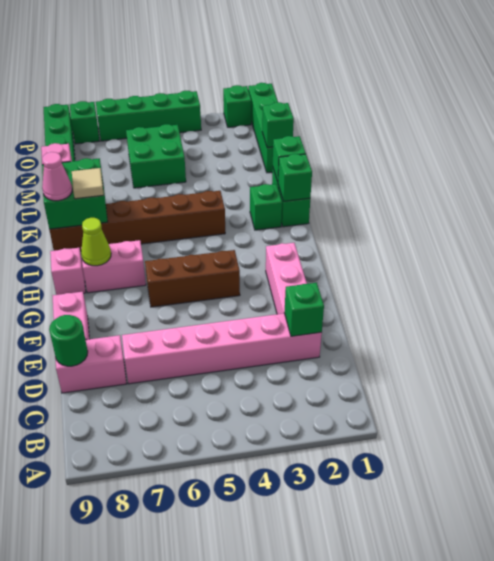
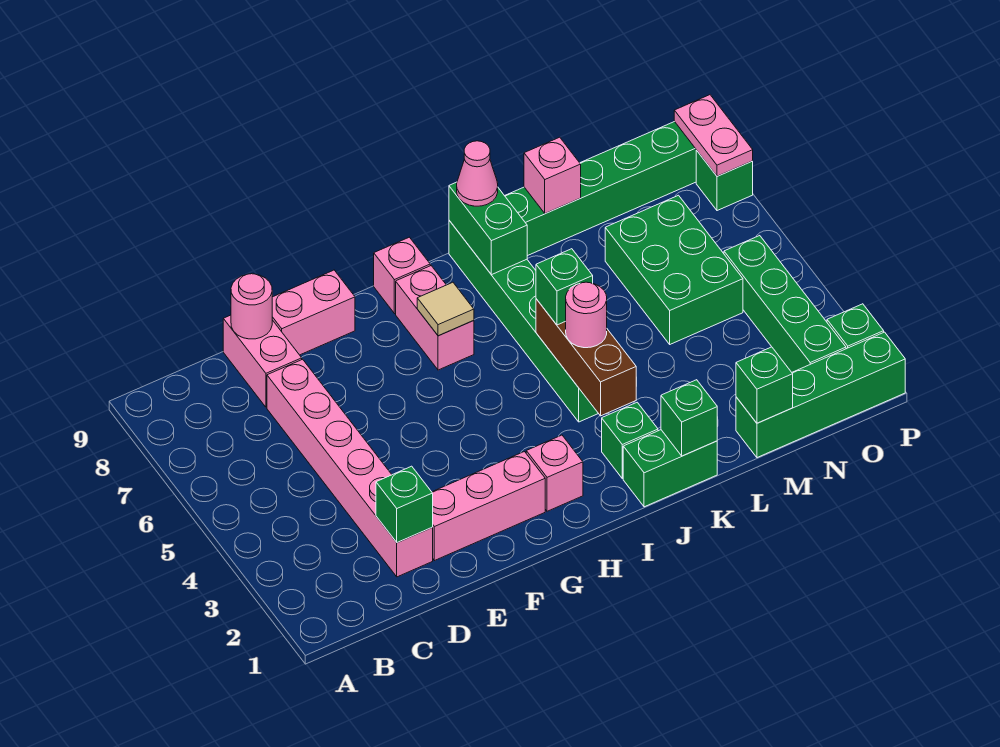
green 1x1 round brick [49,315,88,366] -> pink 1x1 round brick [231,274,272,339]
brown 1x3 brick [145,250,240,307] -> brown 1x3 brick moved to [536,299,636,416]
none -> pink 1x1 brick [526,435,583,511]
lime 1x1 cone [81,218,111,266] -> none
green 1x1 brick [278,154,312,201] -> green 1x1 brick moved to [536,249,593,325]
brown 1x6 brick [49,191,225,251] -> green 1x6 brick [449,221,598,422]
none -> pink 1x1 round brick [566,282,607,348]
green 2x2 brick [42,158,108,229] -> green 1x2 brick [449,182,527,275]
tan 1x1 tile [72,168,104,199] -> tan 1x1 tile moved to [417,282,474,336]
green 2x2 brick [126,124,186,188] -> green 2x3 brick [605,195,743,344]
green 1x4 brick [96,91,201,141] -> green 1x4 brick moved to [724,236,846,372]
none -> pink 1x2 plate [674,95,753,176]

